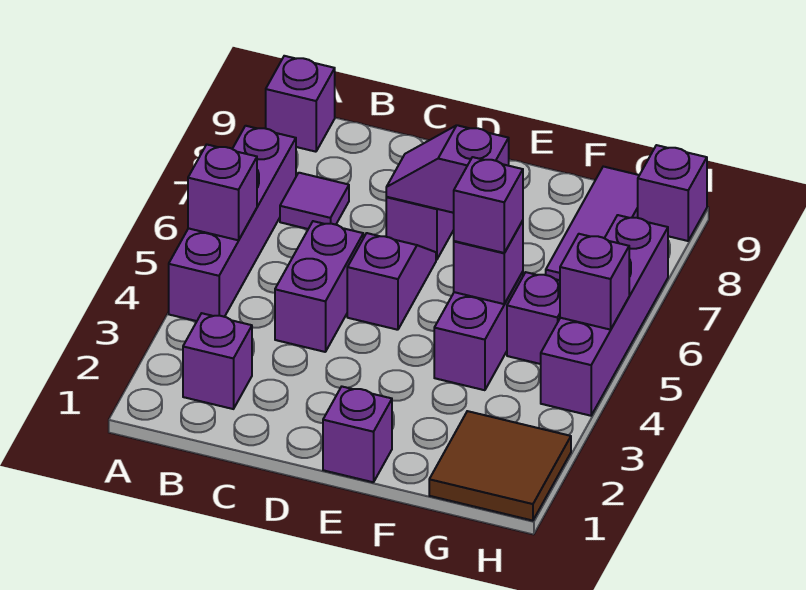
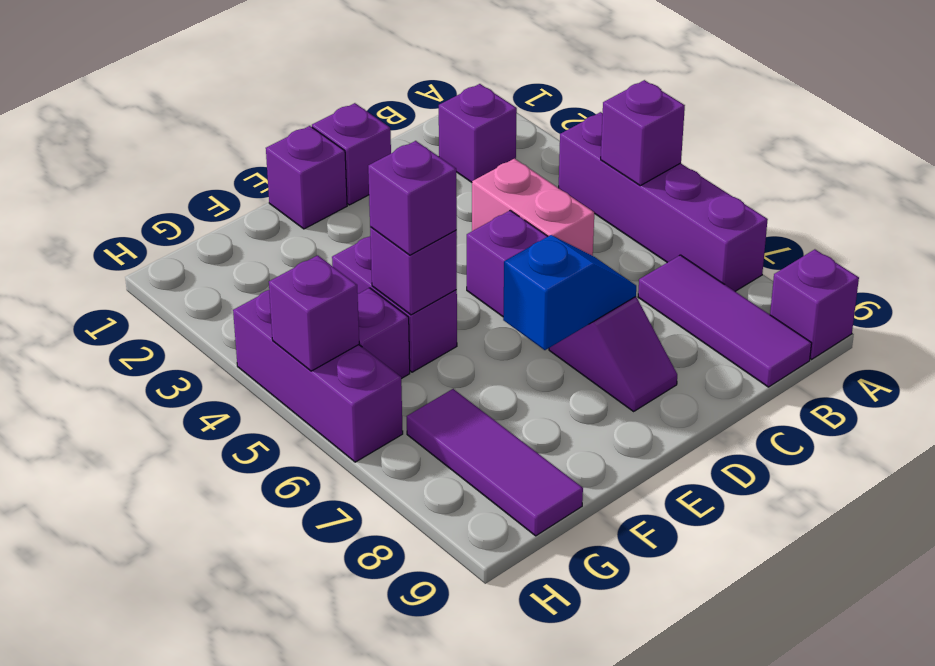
purple 1x1 tile [280,173,349,229] -> purple 1x3 tile [638,255,812,387]
purple 1x2 brick [275,221,363,352] -> pink 1x2 brick [472,159,594,256]
purple 1x2 slope [386,125,509,213] -> blue 1x2 slope [503,235,636,350]
brown 2x2 tile [429,411,571,521] -> none
purple 1x4 brick [541,215,668,416] -> purple 1x3 brick [233,290,403,462]
purple 1x1 brick [638,145,707,241] -> purple 1x1 brick moved to [312,103,391,205]

